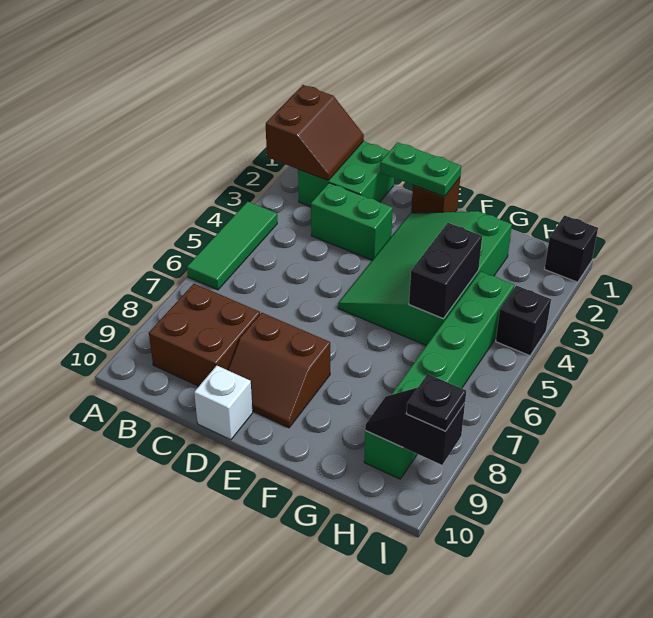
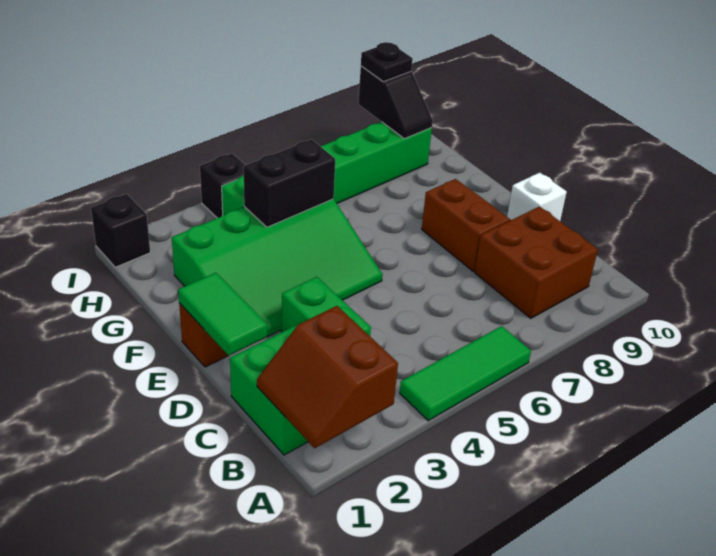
brown 2x2 slope [266,85,364,181] -> brown 2x2 slope turned to [257,306,398,448]
green 1x2 plate [380,142,461,197] -> green 1x2 tile [178,273,267,356]

